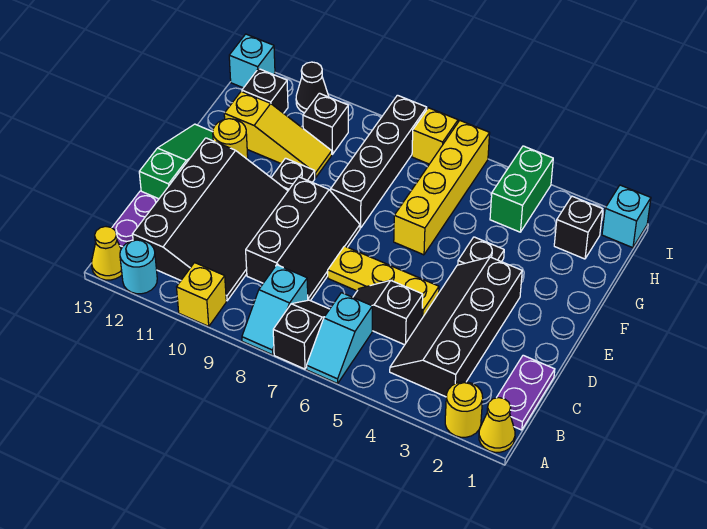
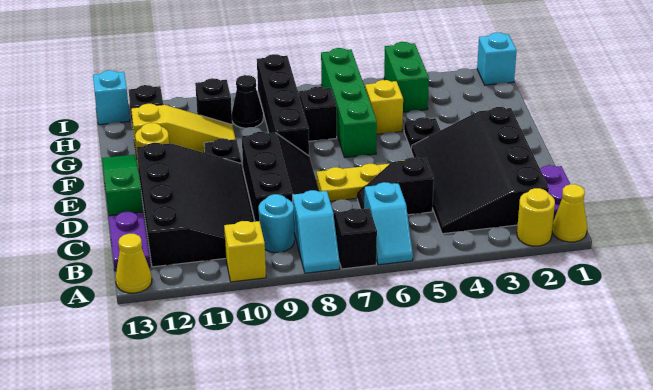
cyan 1x1 round brick [120,240,157,294] -> cyan 1x1 round brick moved to [259,194,294,252]
black 2x4 slope [390,257,522,397] -> black 3x4 slope [411,107,549,234]
yellow 1x4 brick [394,121,490,255] -> green 1x4 brick [321,48,377,158]
black 1x1 brick [554,196,603,259] -> black 1x1 brick moved to [299,87,337,141]
yellow 1x1 brick [412,108,458,164] -> yellow 1x1 brick moved to [365,80,403,134]
black 1x1 cone [296,62,329,113] -> black 1x1 cone moved to [232,75,263,128]

